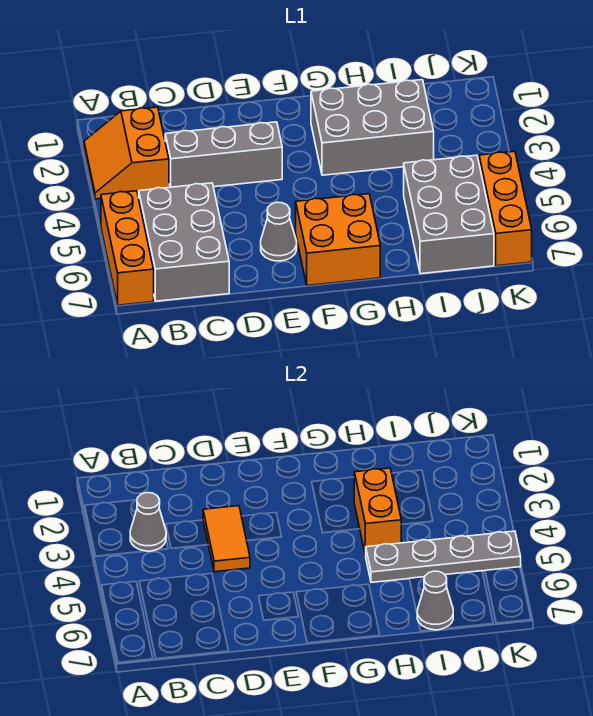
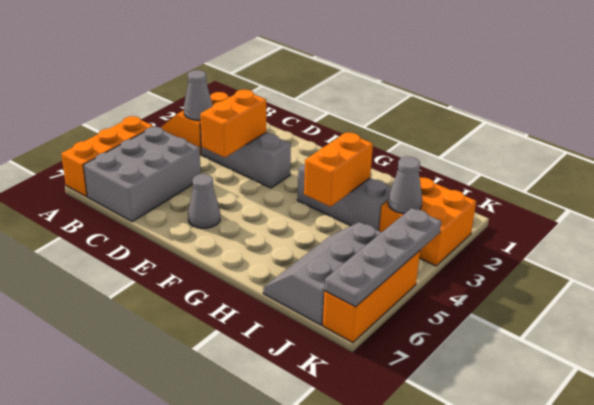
orange 1x2 tile [203,506,250,572] -> orange 1x2 brick [200,90,266,157]
orange 2x2 brick [296,194,380,286] -> orange 2x2 brick moved to [379,177,476,266]
grey 2x3 brick [311,80,434,175] -> grey 1x3 brick [297,164,392,231]
grey 1x4 plate [366,531,521,583] -> grey 1x4 plate turned to [325,208,441,307]
grey 2x3 brick [404,155,494,274] -> grey 2x3 slope [263,222,382,325]
grey 1x1 cone [417,571,453,630] -> grey 1x1 cone moved to [388,157,422,214]

